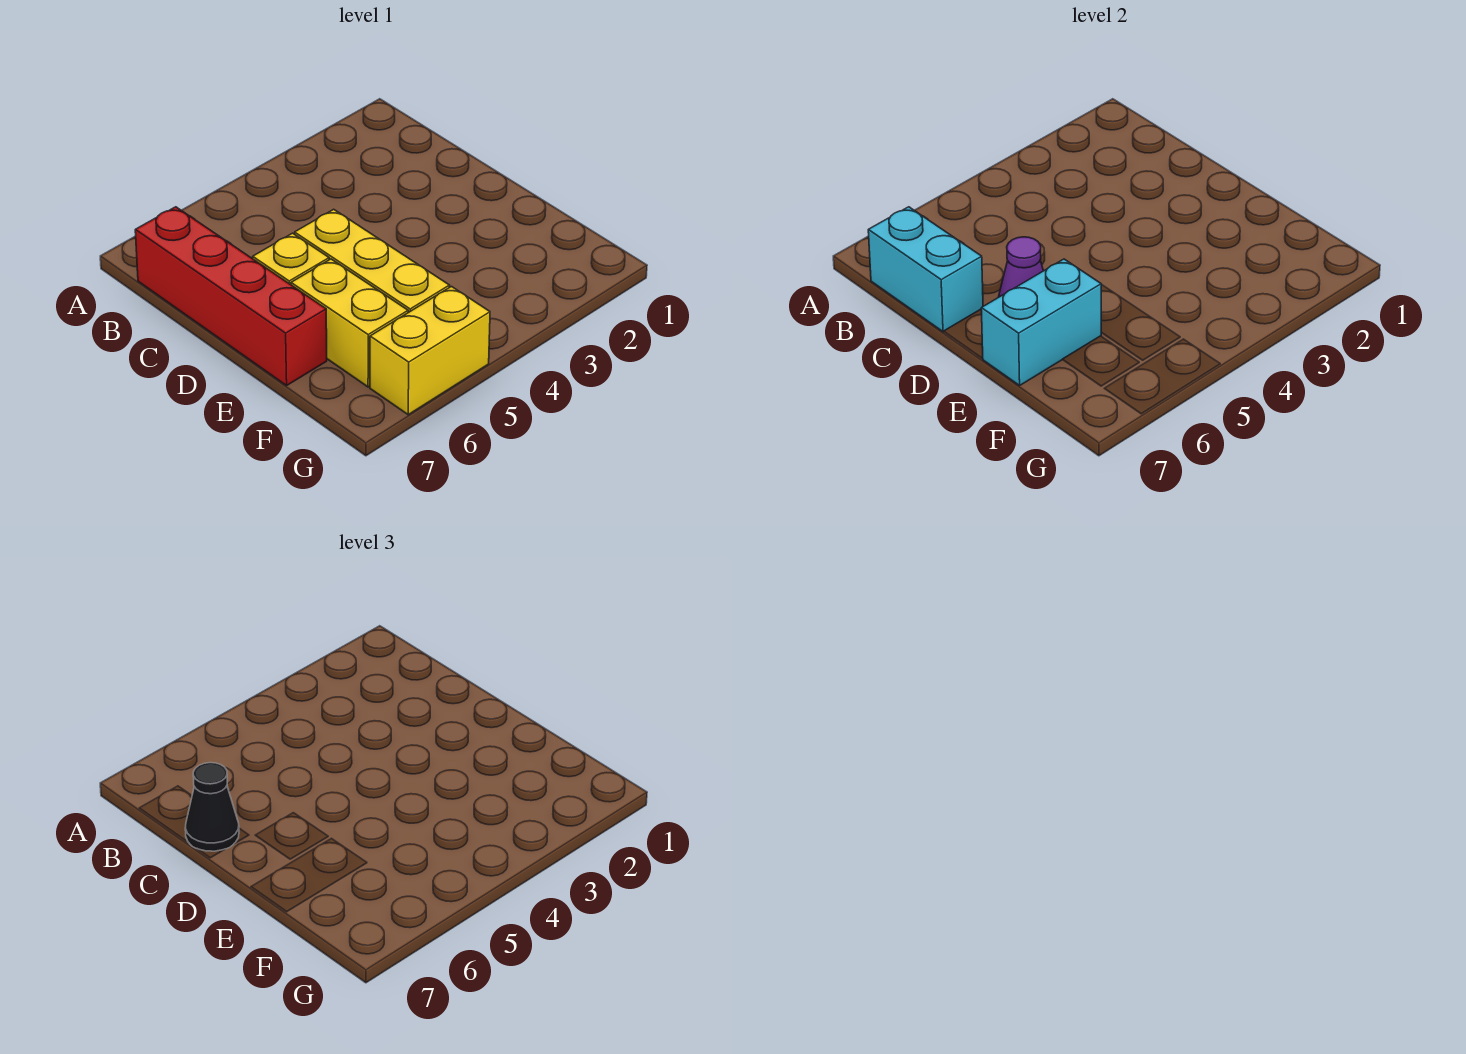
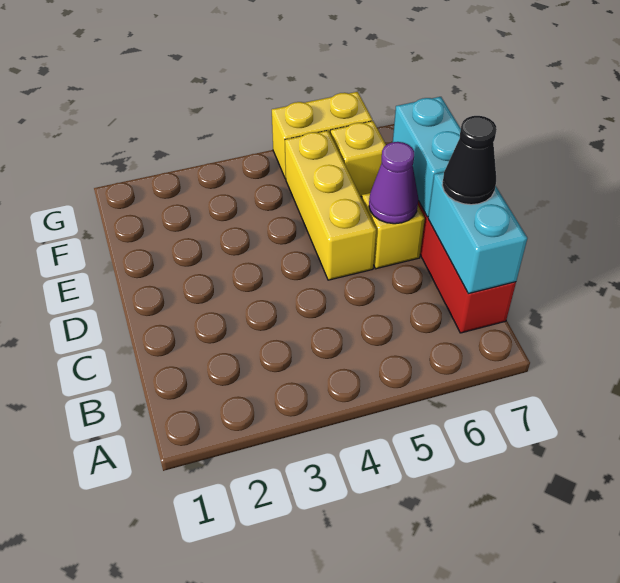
yellow 1x2 brick [291,259,408,387] -> yellow 1x1 brick [330,121,386,197]
cyan 1x2 brick [981,259,1101,385] -> cyan 1x2 brick turned to [393,97,461,217]

